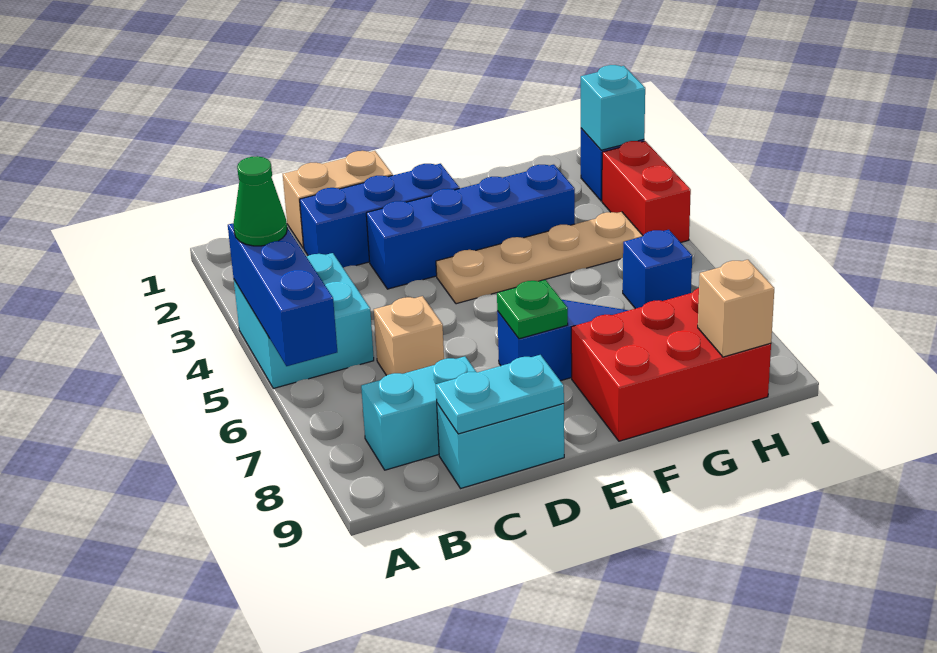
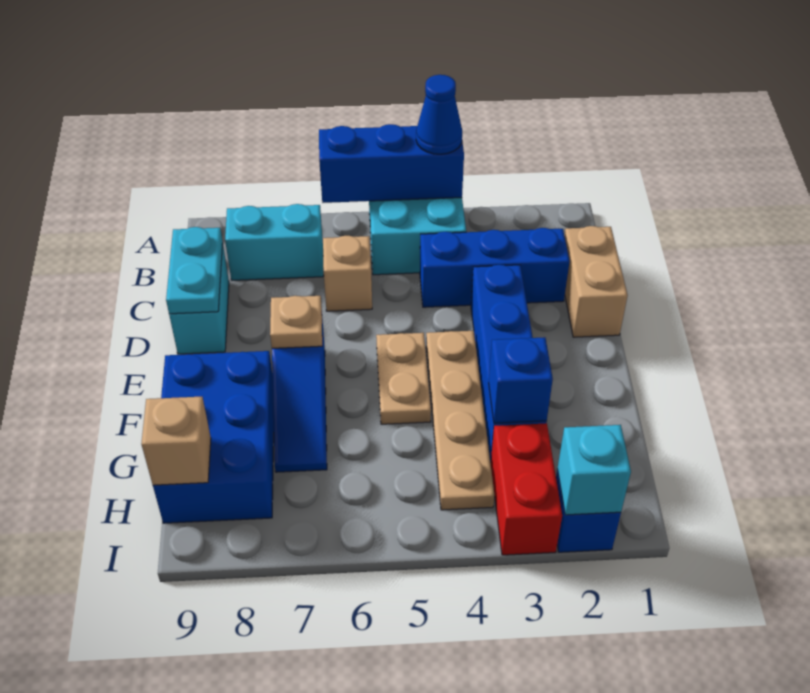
green 1x1 cone [233,156,287,246] -> blue 1x1 cone [416,75,462,154]
cyan 1x2 brick [361,357,476,470] -> cyan 1x2 brick turned to [225,204,324,280]
blue 1x3 brick [300,164,459,268] -> blue 1x3 brick turned to [420,228,570,307]
none -> tan 1x2 plate [376,333,431,424]
green 1x1 plate [497,280,568,339] -> tan 1x1 plate [270,296,322,348]
red 2x3 brick [571,288,771,441] -> blue 2x3 brick [153,351,274,523]
blue 1x1 brick [623,230,692,309] -> blue 1x1 brick moved to [489,337,553,423]
red 1x2 brick [602,141,691,242] -> red 1x2 brick turned to [490,423,562,555]

